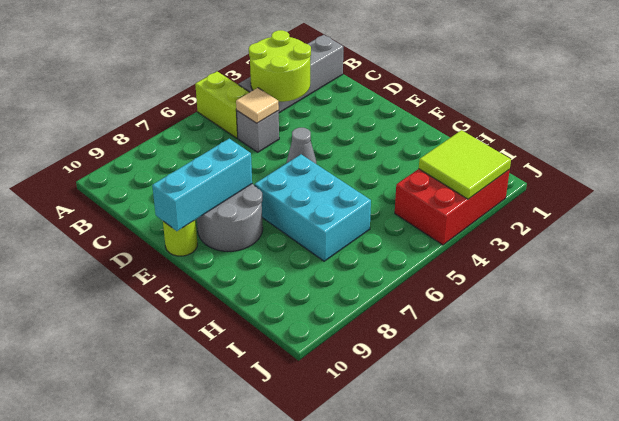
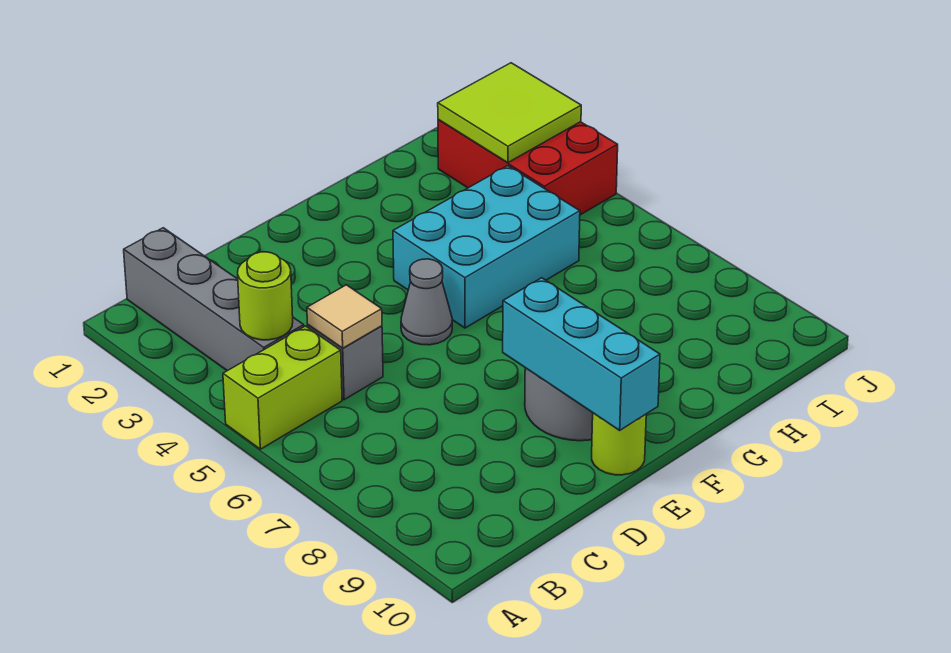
lime 2x2 round brick [249,30,311,102] -> lime 1x1 round brick [238,252,293,340]
cyan 2x3 brick [255,154,371,261] -> cyan 2x3 brick moved to [393,166,580,328]

